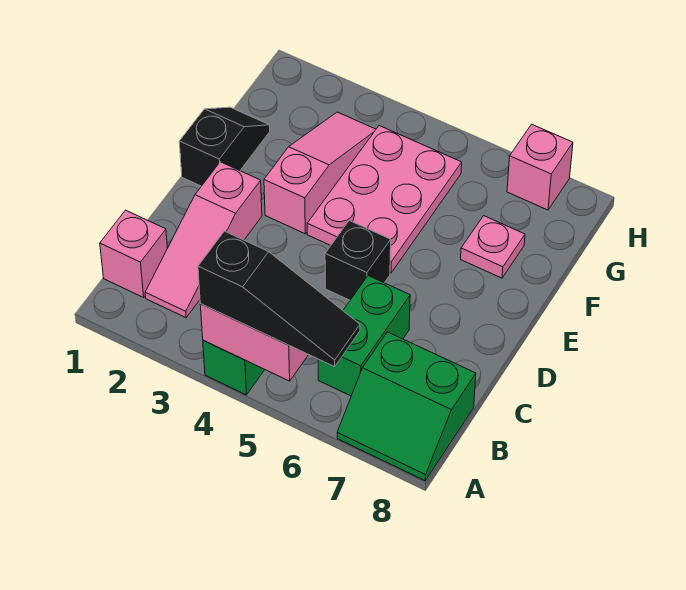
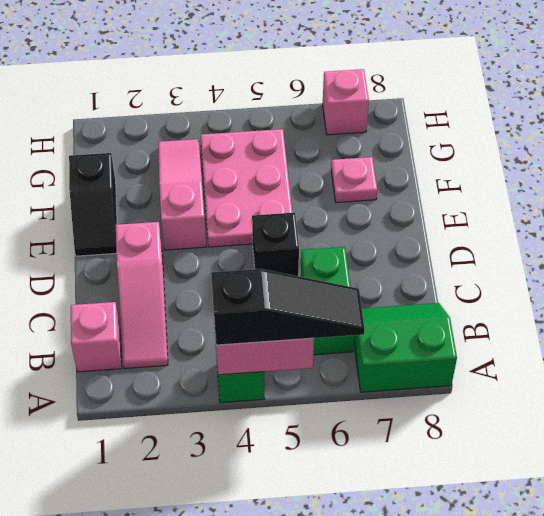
green 2x2 slope [337,332,476,481] -> green 2x2 slope turned to [354,303,457,392]
black 1x2 slope [179,107,270,186] -> black 1x2 slope turned to [69,153,117,256]

